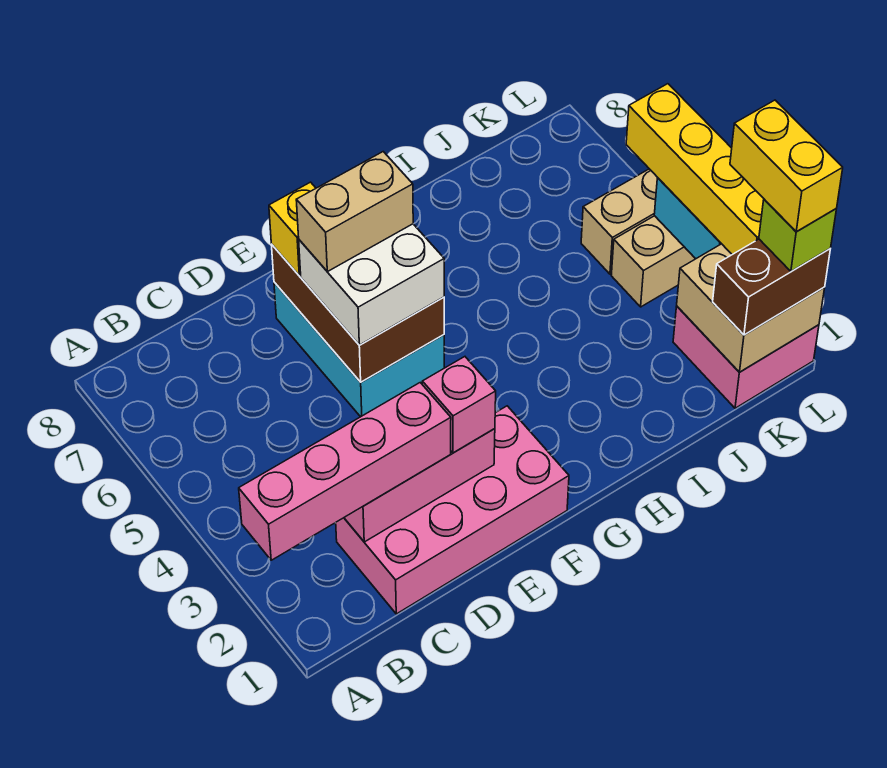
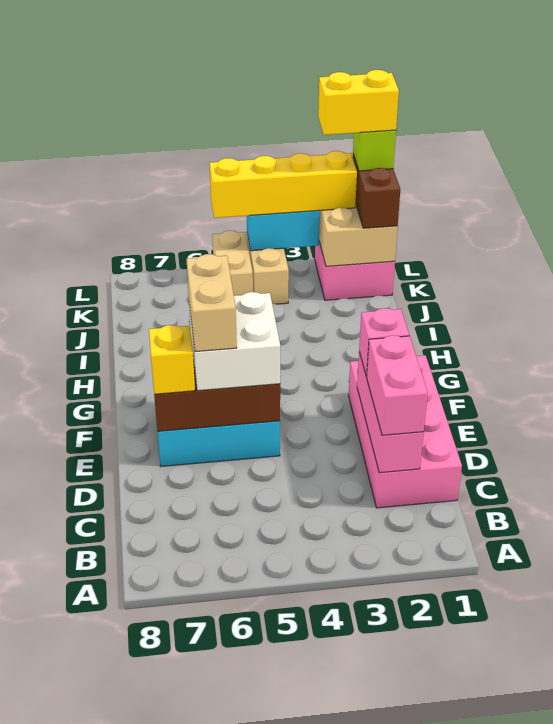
pink 1x4 brick [239,383,451,560] -> pink 1x2 brick [366,335,428,435]

